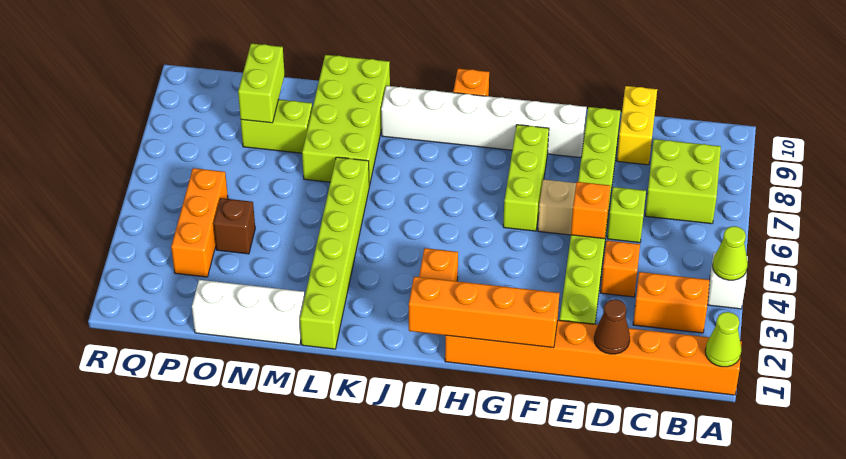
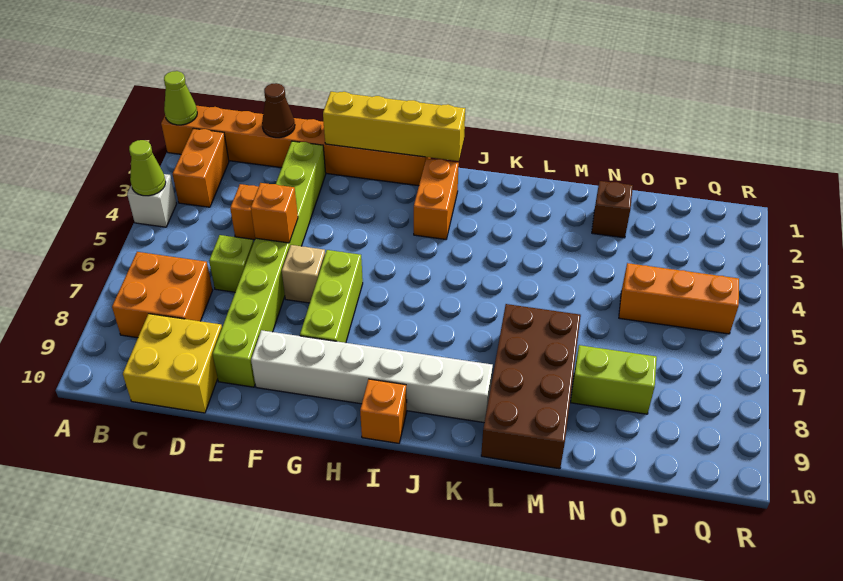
orange 1x2 brick [633,272,710,333] -> orange 1x2 brick turned to [173,128,229,207]
lime 2x2 brick [645,139,721,224] -> orange 2x2 brick [112,252,213,338]
yellow 1x2 brick [617,86,657,165] -> yellow 2x2 brick [123,314,222,413]
orange 1x4 brick [409,277,559,348] -> yellow 1x4 brick [323,92,465,161]
lime 1x6 brick [300,157,369,349] -> none
lime 2x4 brick [302,55,390,186] -> brown 2x4 brick [481,304,581,469]
white 1x3 brick [192,280,305,345] -> none
brown 1x1 brick [213,198,255,254] -> brown 1x1 brick moved to [592,181,633,238]
lime 1x2 brick [238,44,285,123] -> none
orange 1x3 brick [171,168,228,277] -> orange 1x3 brick turned to [619,263,739,334]

